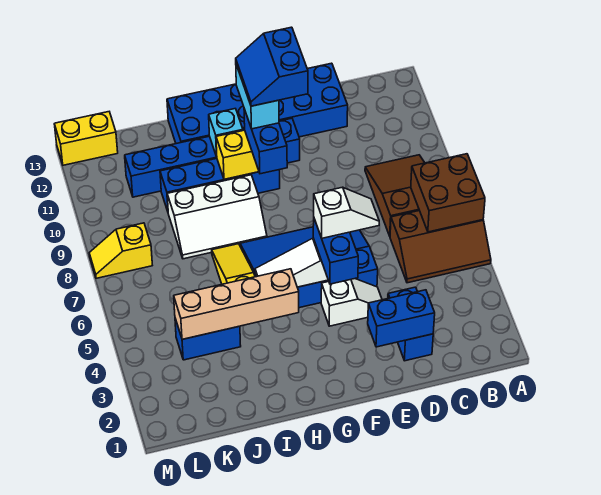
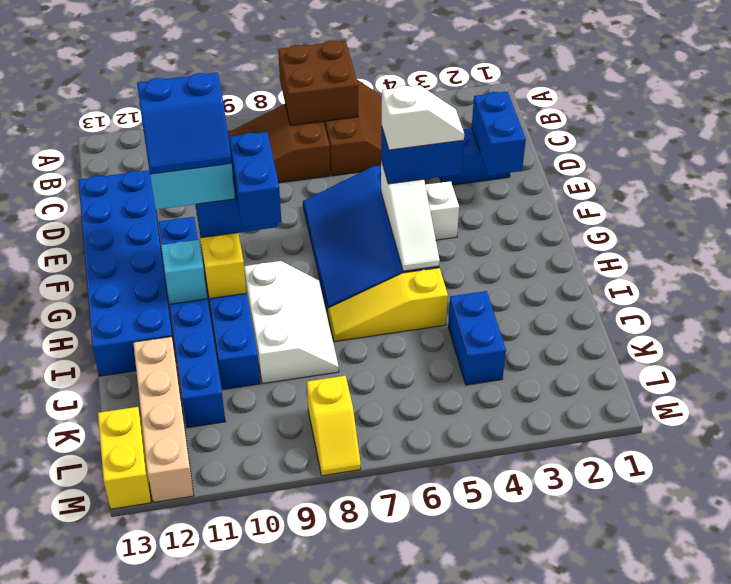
white 1x2 slope [314,187,379,238] -> white 1x2 slope turned to [382,85,464,150]
none -> blue 1x2 brick [229,132,281,227]
tan 1x4 brick [174,269,299,339] -> tan 1x4 brick moved to [133,337,194,502]

